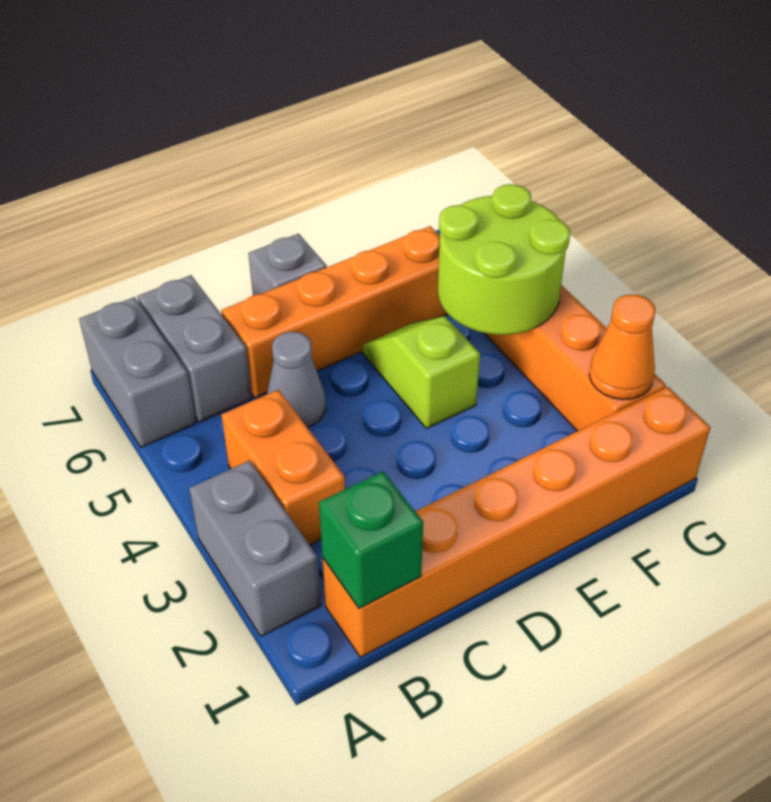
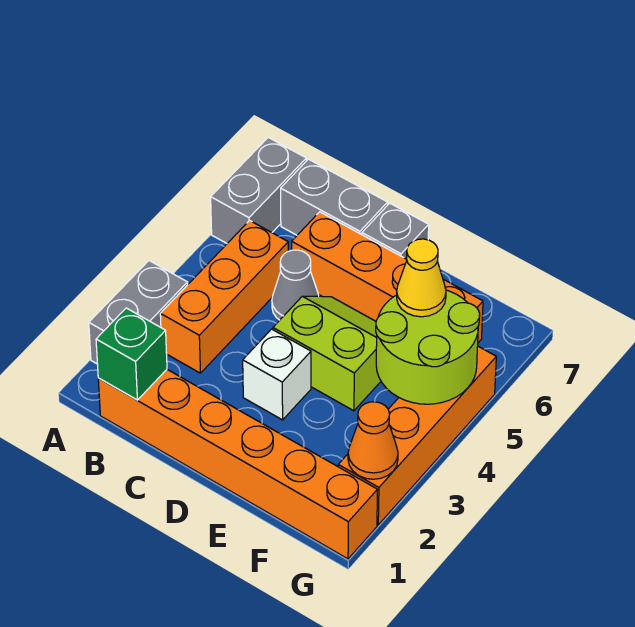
orange 1x2 brick [221,390,345,545] -> orange 1x3 brick [160,221,288,373]
grey 1x2 brick [138,275,252,422] -> grey 1x2 brick turned to [281,159,388,235]
none -> white 1x1 brick [243,329,311,420]
lime 1x2 slope [363,316,480,429] -> lime 2x2 slope [273,296,381,411]
none -> yellow 1x1 cone [397,239,446,317]

